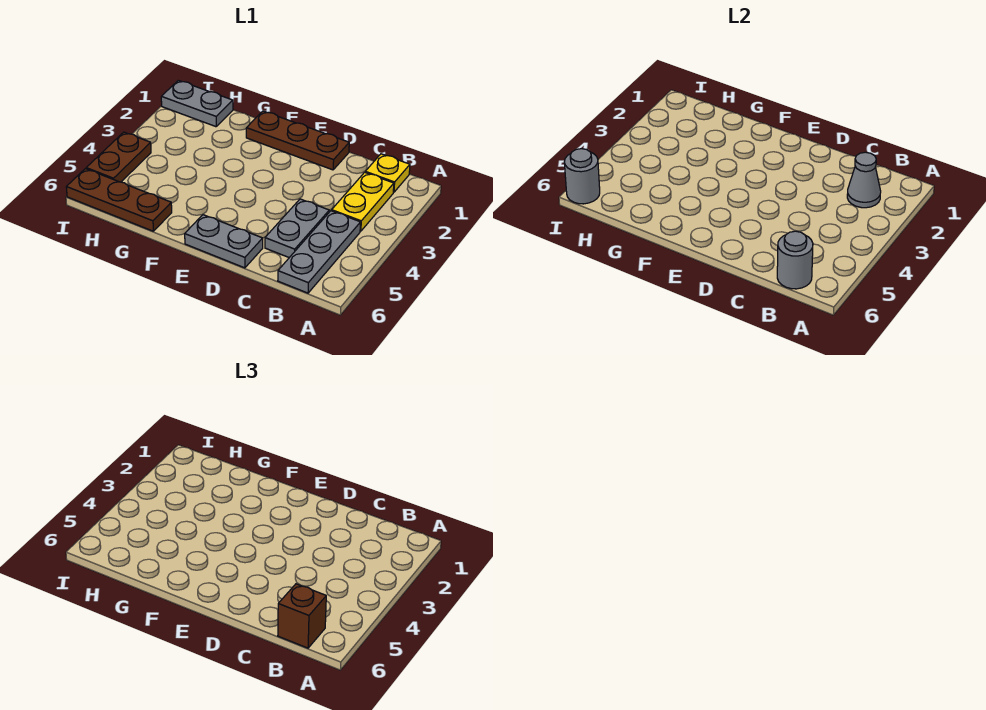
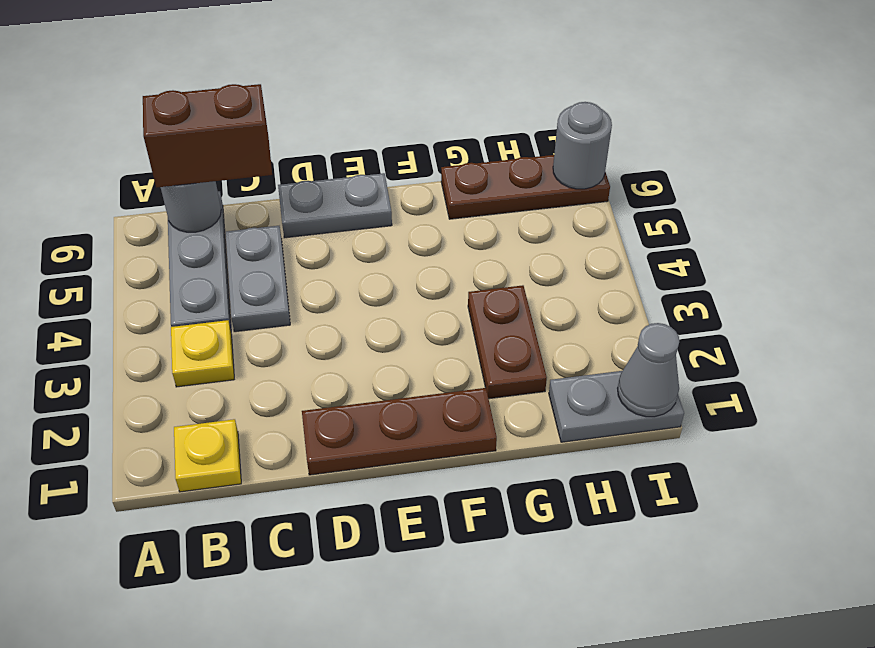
yellow 1x2 plate [332,172,394,231] -> yellow 1x1 plate [171,320,234,387]
grey 1x1 cone [847,152,881,208] -> grey 1x1 cone moved to [618,323,679,417]
brown 1x1 brick [278,584,326,648] -> brown 1x2 brick [143,84,272,188]
brown 1x2 plate [86,132,151,182] -> brown 1x2 plate moved to [468,285,547,399]

